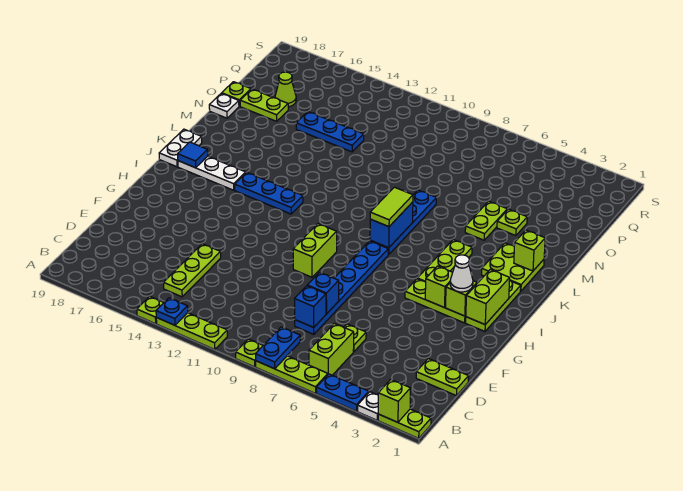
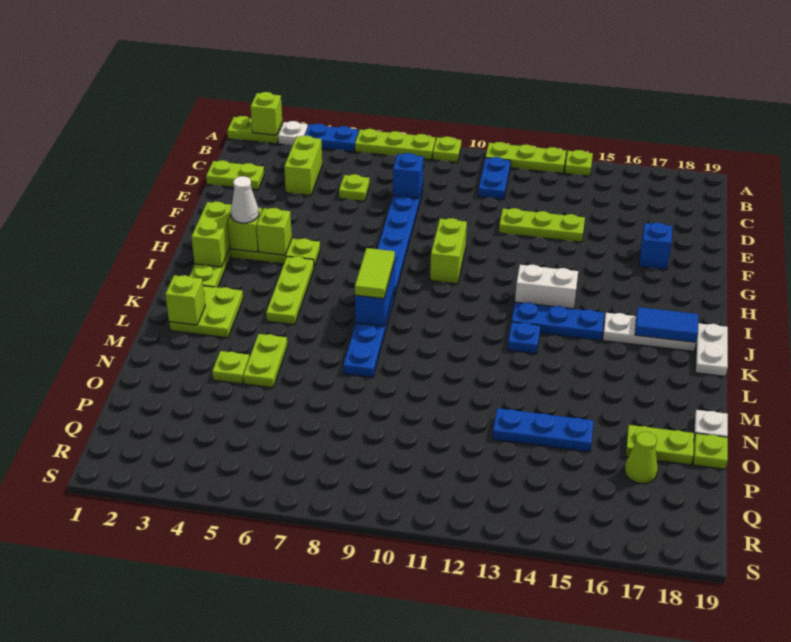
blue 1x2 plate [256,327,300,369] -> blue 1x2 plate moved to [478,157,511,200]
blue 1x1 plate [156,298,188,325] -> blue 1x1 plate moved to [508,322,541,354]
lime 1x2 brick [309,323,354,375] -> lime 1x2 brick moved to [284,135,322,196]
lime 1x3 plate [163,244,221,297] -> lime 1x3 plate turned to [499,208,585,242]
blue 1x1 brick [307,272,339,314] -> blue 1x1 brick moved to [639,223,672,270]
none -> white 1x2 brick [515,265,578,309]
blue 1x1 tile [178,142,208,168] -> blue 1x2 tile [635,307,698,342]

